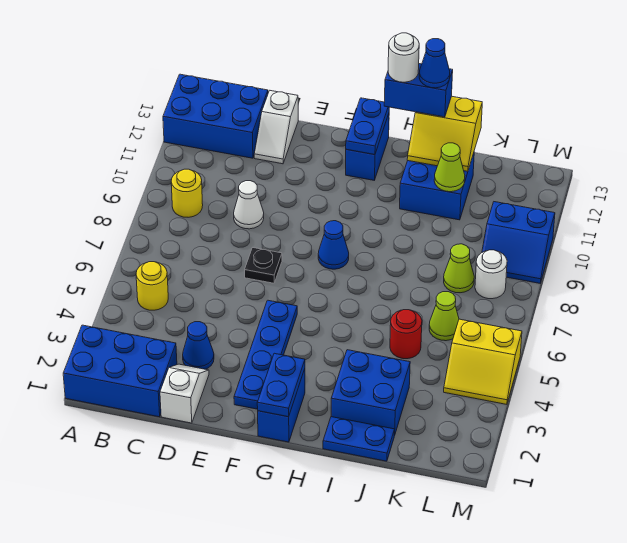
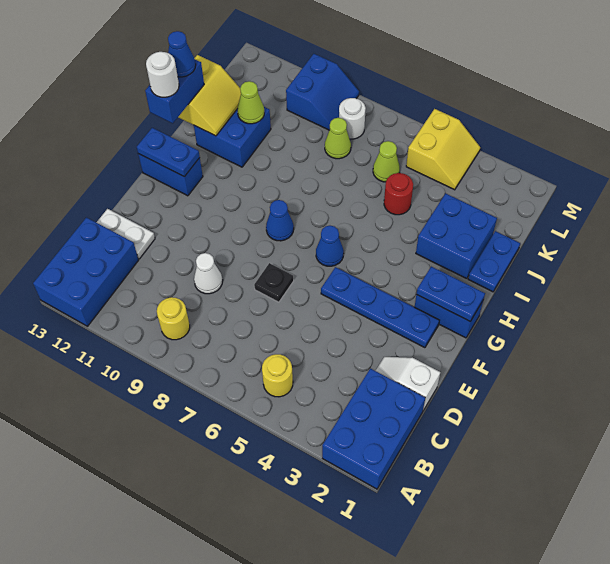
blue 1x1 cone [183,322,214,369] -> blue 1x1 cone moved to [316,226,344,266]
white 1x2 slope [254,91,298,164] -> white 1x2 plate [96,209,155,259]

